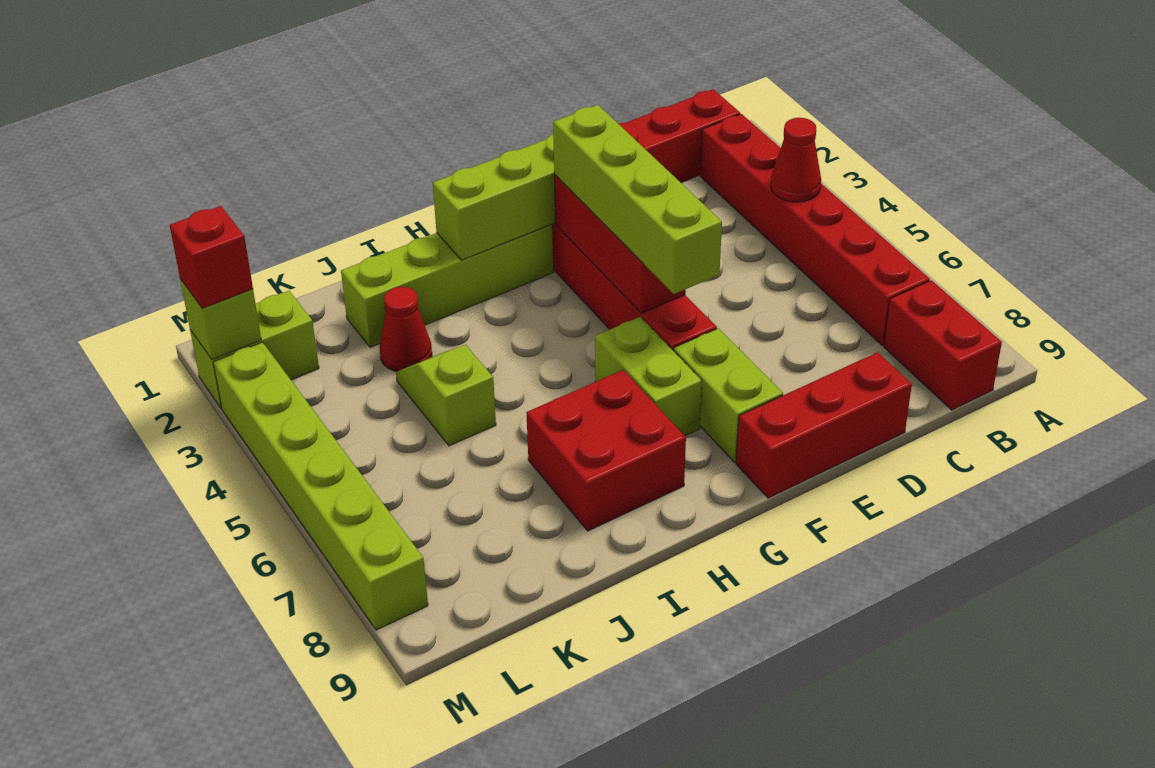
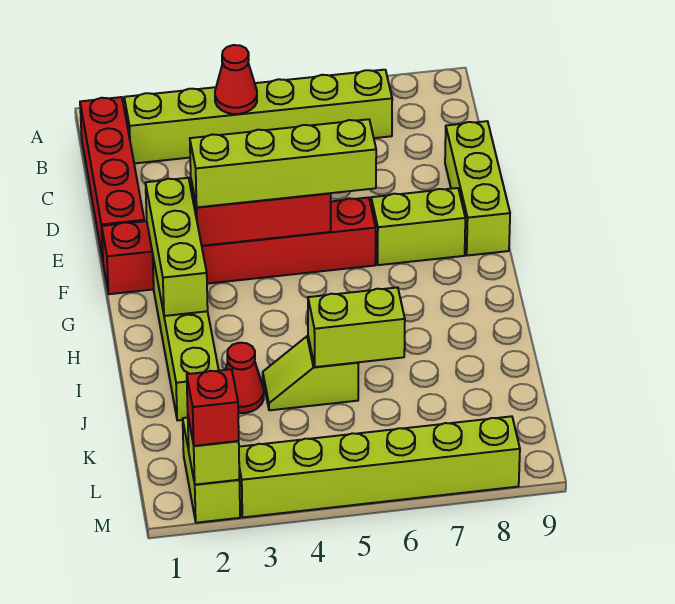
red 1x6 brick [700,114,930,346] -> lime 1x6 brick [124,70,392,163]
red 1x2 brick [884,280,1002,410] -> none
red 1x3 brick [736,352,912,498] -> lime 1x3 brick [445,121,510,256]
lime 1x2 brick [595,317,702,436] -> lime 1x2 brick moved to [308,287,405,367]
red 2x2 brick [526,370,686,531] -> none

